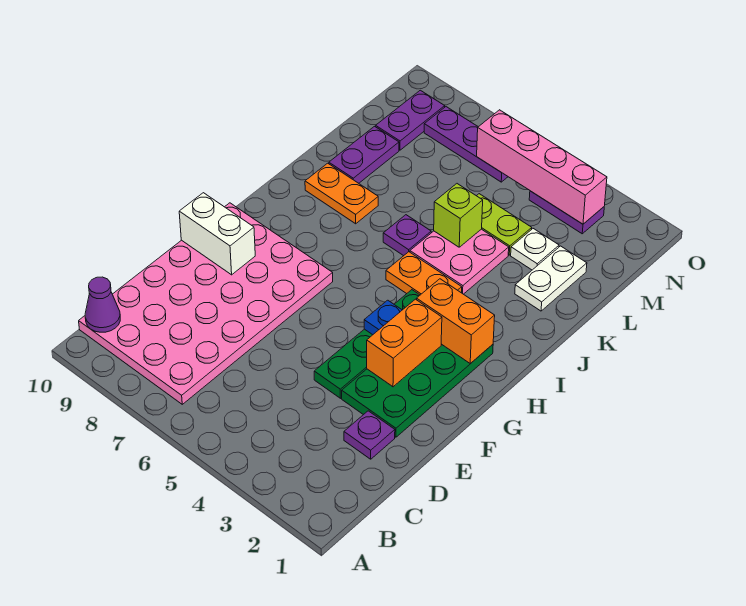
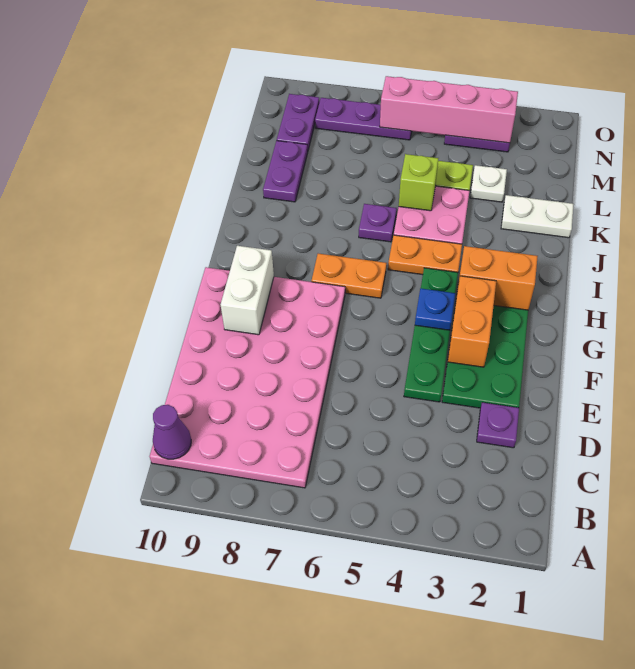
white 1x2 brick [179,193,255,275] -> white 1x2 brick turned to [221,246,274,335]
orange 1x2 plate [305,163,378,224] -> orange 1x2 plate moved to [312,254,387,298]
white 1x2 plate [515,246,587,311] -> white 1x2 plate turned to [501,195,574,238]

